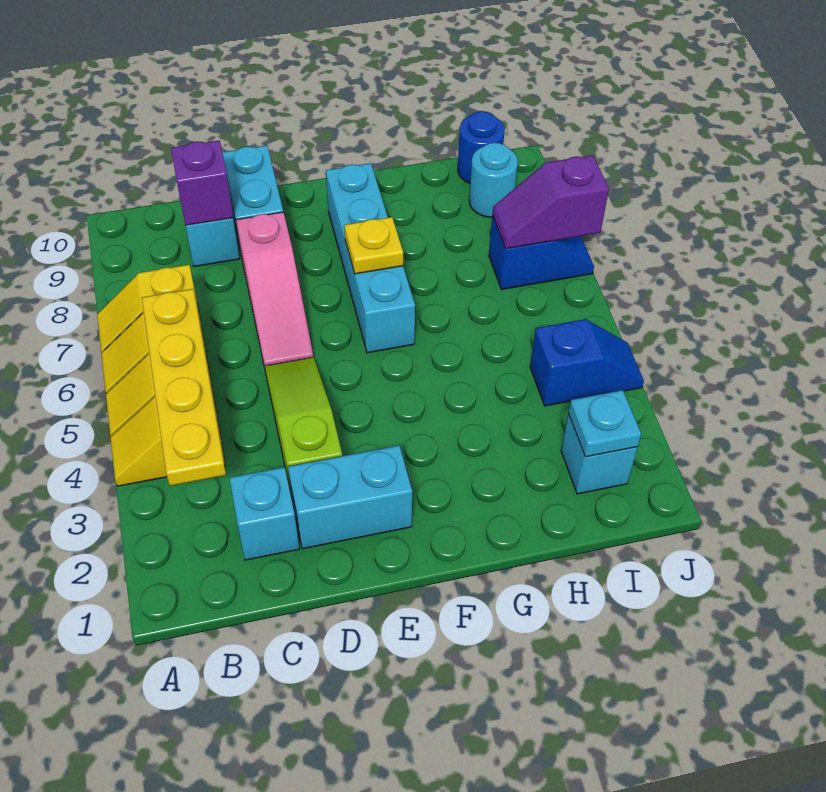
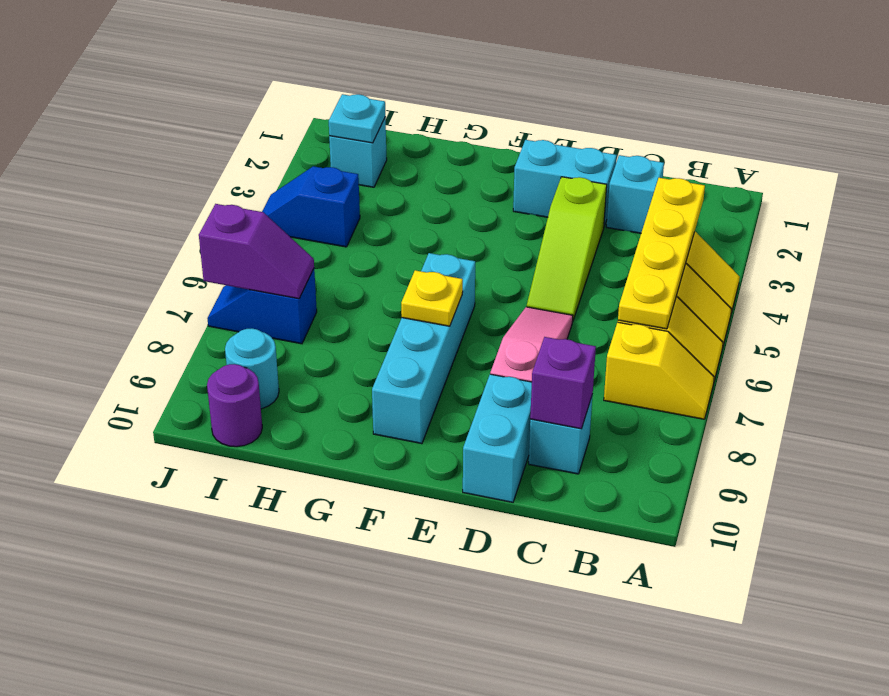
blue 1x1 round brick [458,111,505,183] -> purple 1x1 round brick [207,364,262,447]

